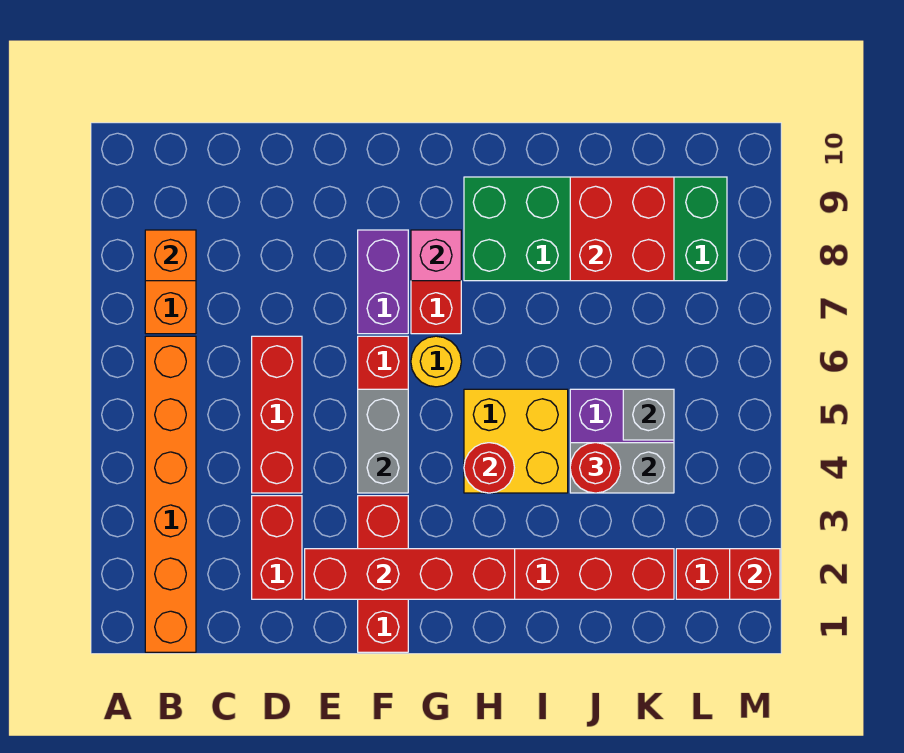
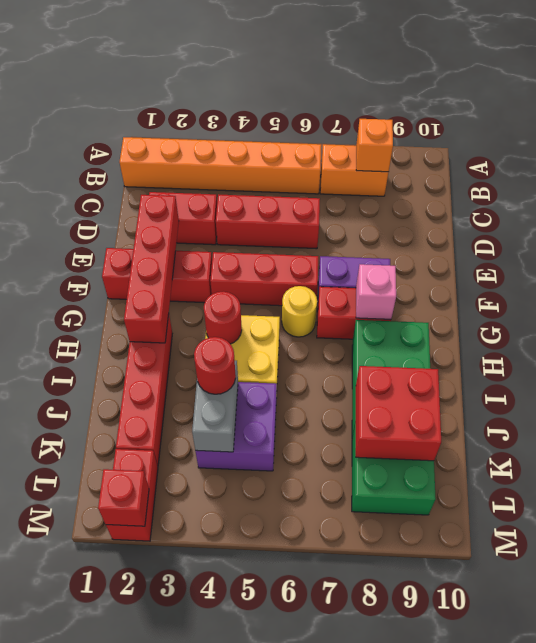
grey 1x2 brick [358,389,408,493] -> none
grey 1x1 brick [623,389,674,440] -> none

